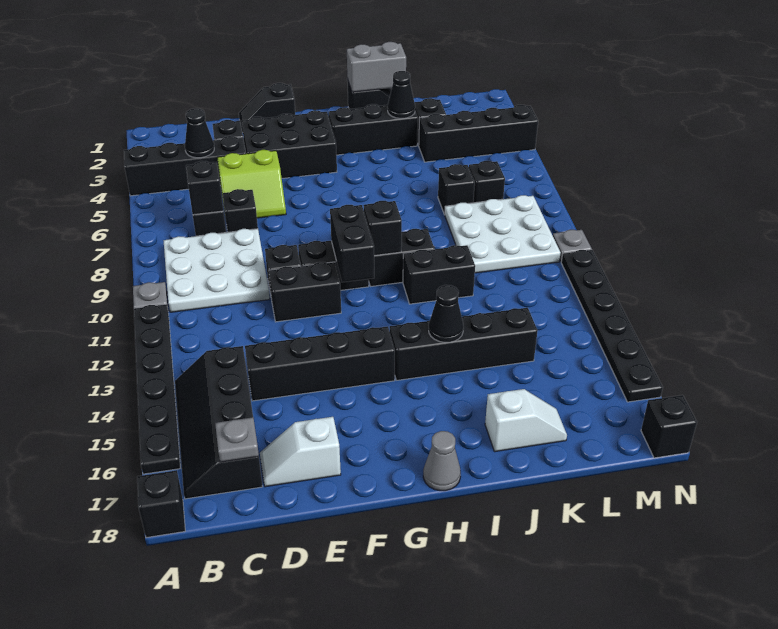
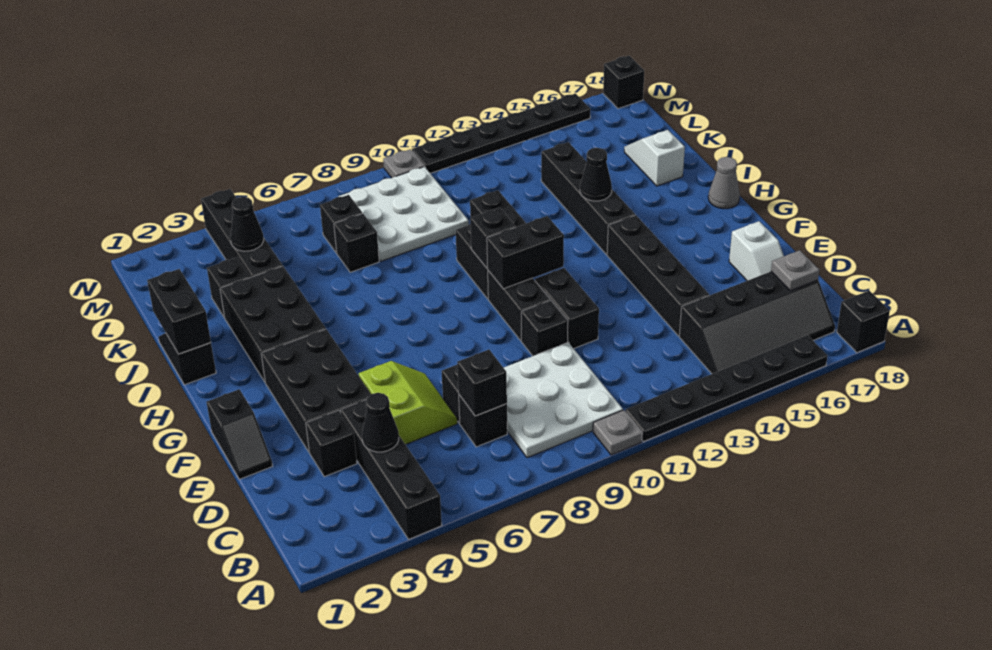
black 1x3 brick [329,104,418,155] -> black 2x3 brick [220,266,326,382]
grey 1x2 brick [347,42,406,92] -> black 1x2 brick [147,269,211,354]
black 1x1 cone [388,71,415,118] -> black 1x1 cone moved to [230,197,264,251]

